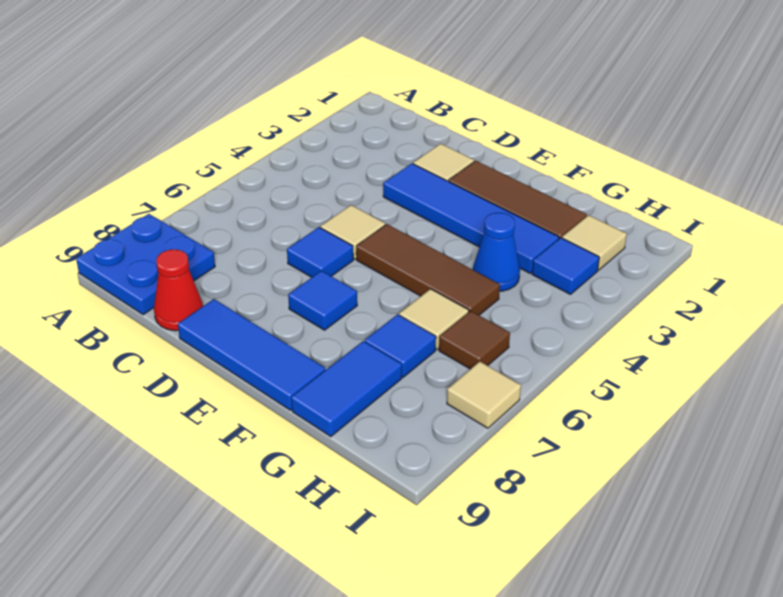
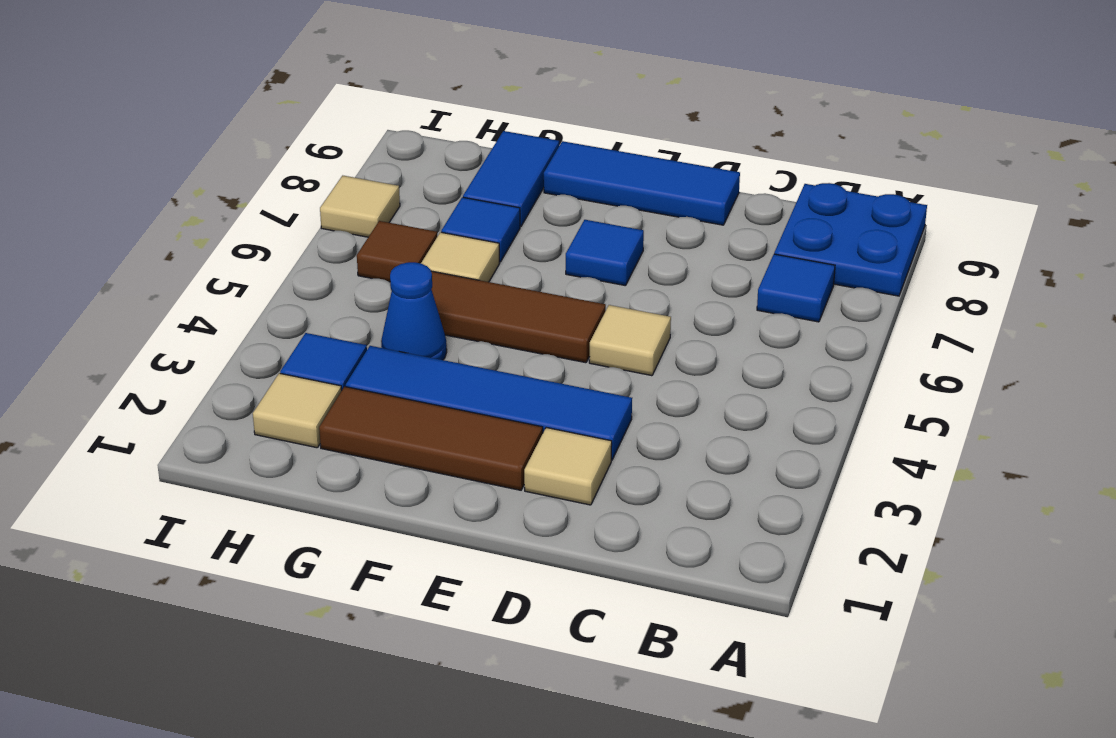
red 1x1 cone [154,249,203,331] -> none
blue 1x1 tile [287,227,353,277] -> blue 1x1 tile moved to [757,254,835,322]

